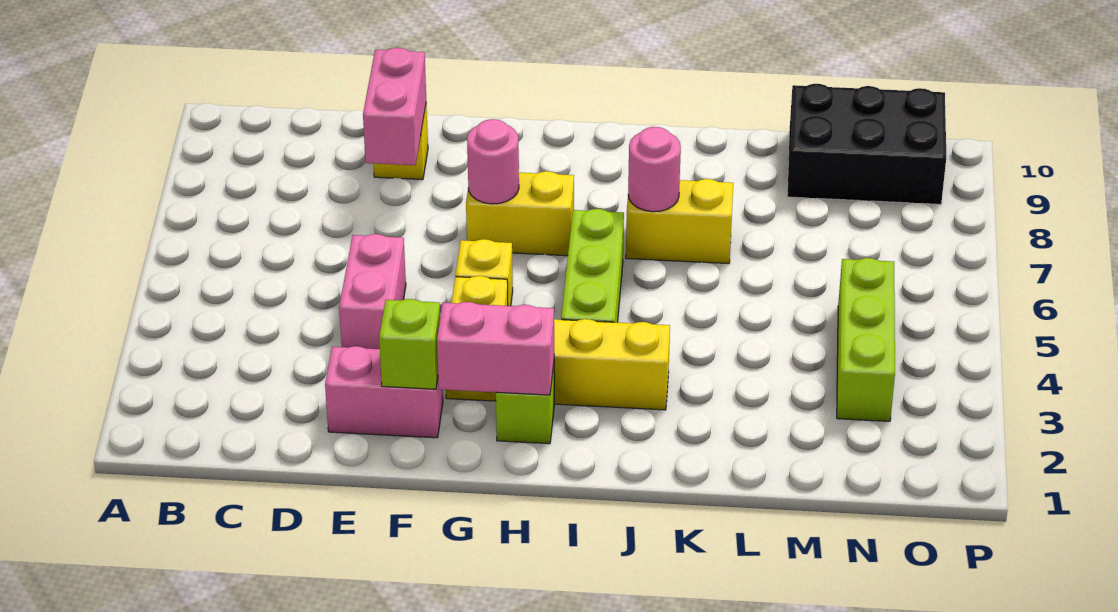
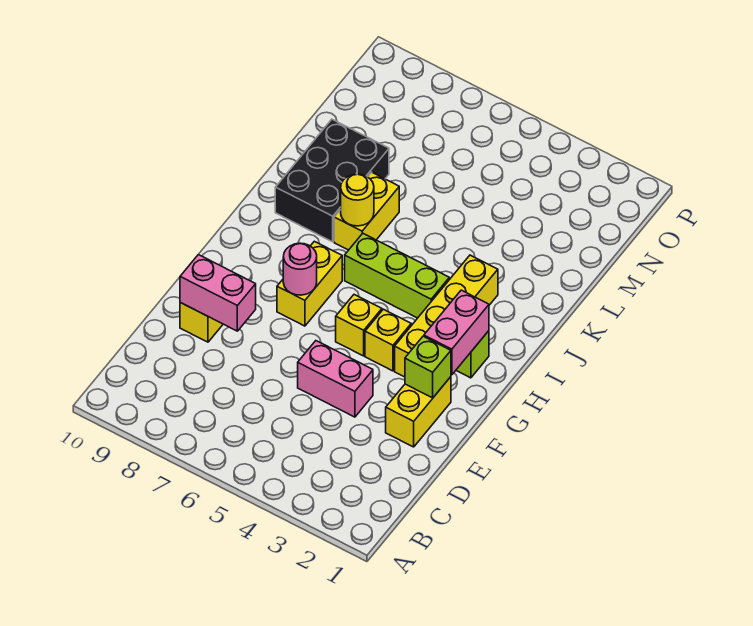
pink 1x2 brick [325,346,443,438] -> yellow 1x2 brick [386,377,451,447]
pink 1x1 round brick [628,127,681,212] -> yellow 1x1 round brick [341,174,374,226]
black 2x3 brick [787,84,946,204] -> black 2x3 brick moved to [275,119,389,242]
lime 1x3 brick [837,258,895,421] -> none

